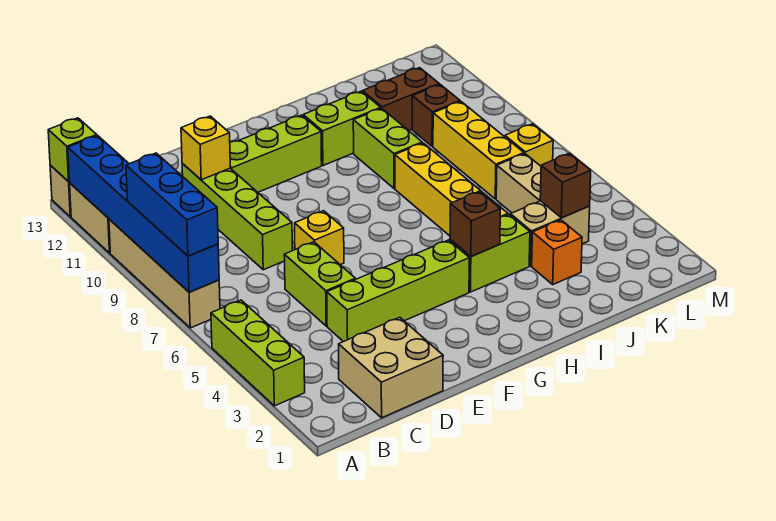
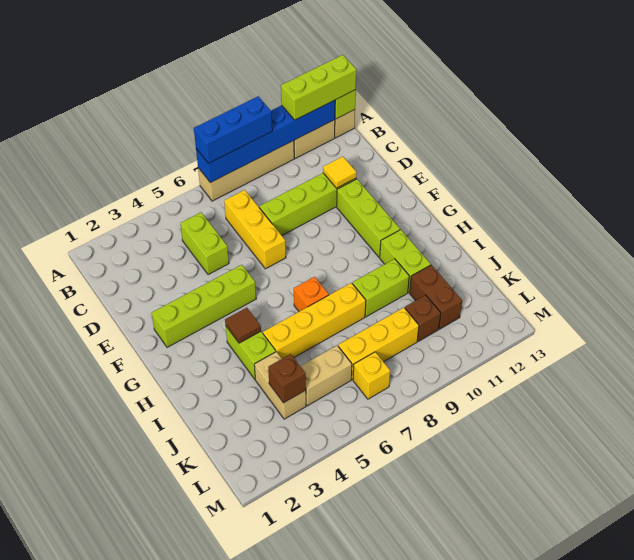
lime 1x3 brick [211,300,305,406] -> lime 1x3 brick moved to [281,55,356,120]
tan 2x2 brick [339,317,443,418] -> none
lime 1x4 brick [327,240,469,342] -> lime 1x4 brick turned to [152,265,256,347]
lime 1x2 brick [284,242,355,326] -> lime 1x2 brick turned to [180,212,229,275]
yellow 1x1 brick [181,116,230,180] -> yellow 1x1 tile [323,156,356,188]
yellow 1x1 brick [295,211,344,265] -> yellow 1x3 brick [224,190,286,269]
brown 1x1 brick [450,191,500,257] -> brown 1x1 tile [225,308,261,343]
orange 1x1 brick [532,220,582,284] -> orange 1x1 brick moved to [294,277,329,311]

